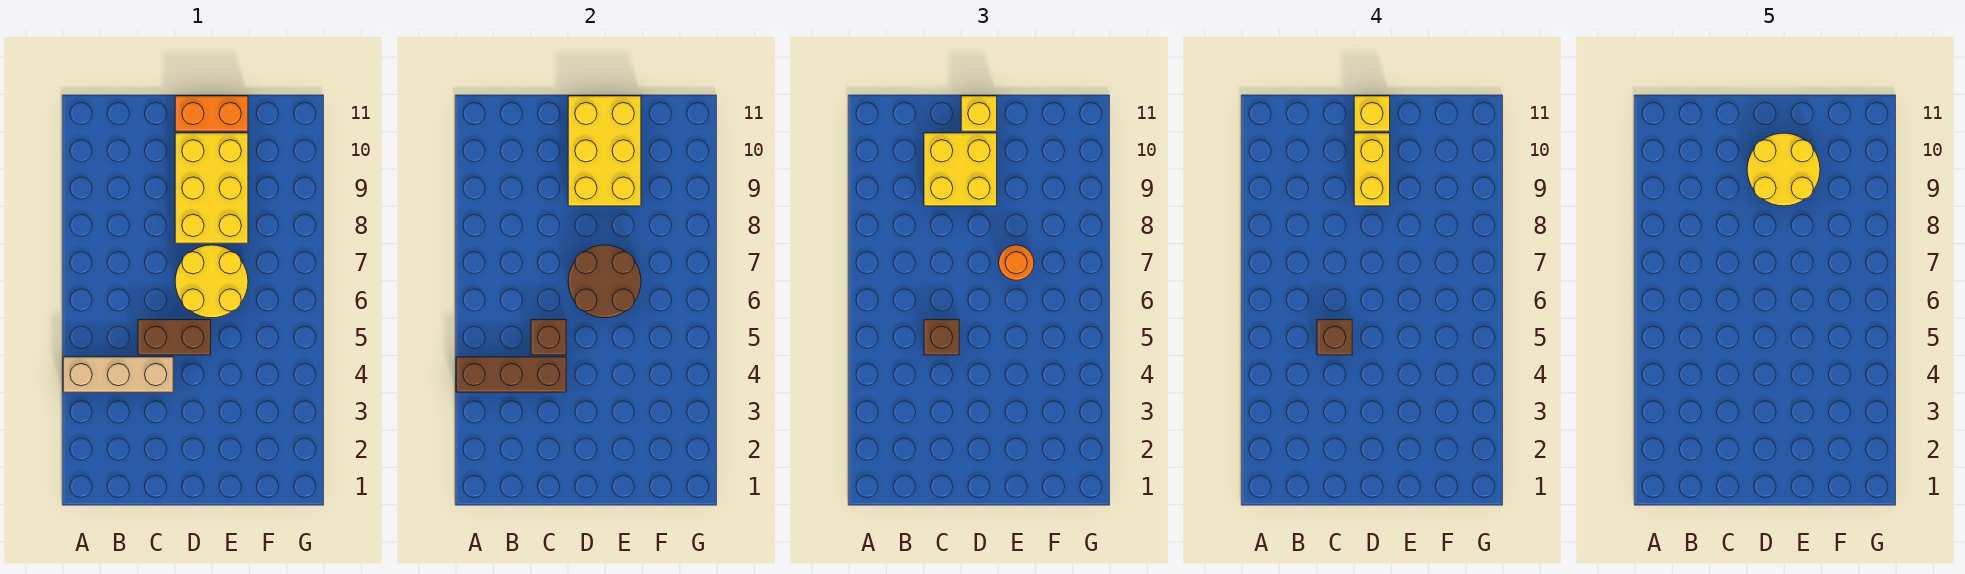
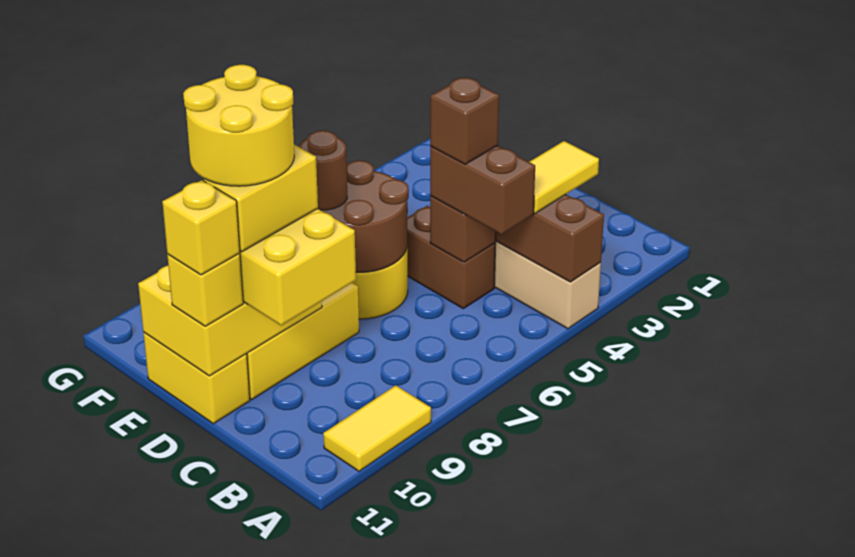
none -> yellow 1x2 tile [323,385,431,471]
none -> yellow 1x2 tile [530,141,599,213]
brown 1x1 brick [924,320,959,355] -> brown 1x2 brick [430,146,535,234]
orange 1x2 brick [175,96,248,131] -> yellow 1x2 brick [143,332,250,424]
orange 1x1 round brick [999,245,1034,280] -> brown 1x1 round brick [299,131,347,210]

